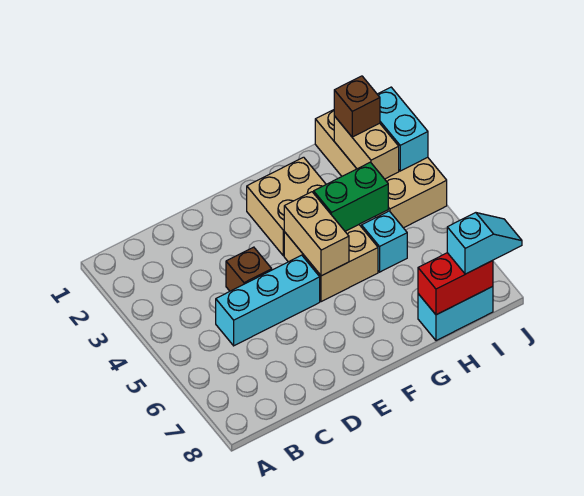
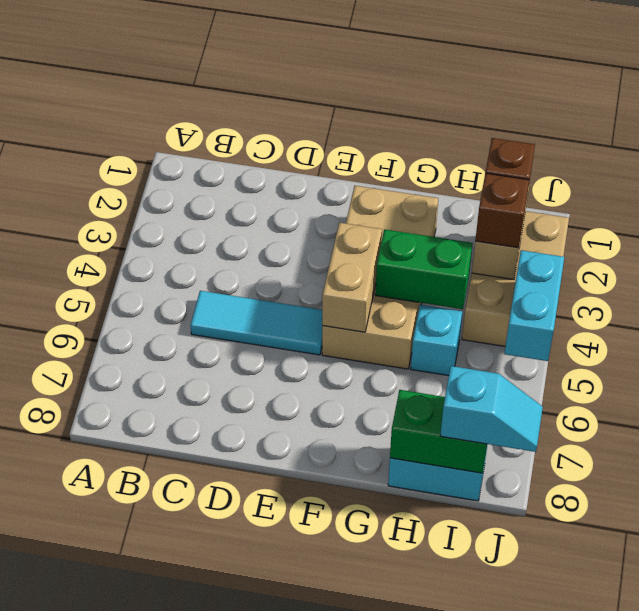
cyan 1x3 brick [216,255,320,346] -> cyan 1x3 tile [190,291,322,355]
brown 1x1 brick [226,247,272,291] -> brown 1x1 brick moved to [475,173,529,248]
red 1x2 brick [418,253,493,315] -> green 1x2 brick [390,390,487,473]
tan 2x4 brick [315,110,447,228] -> tan 2x3 brick [462,211,569,346]
cyan 1x2 brick [377,87,428,171] -> cyan 1x2 brick moved to [504,250,564,361]

